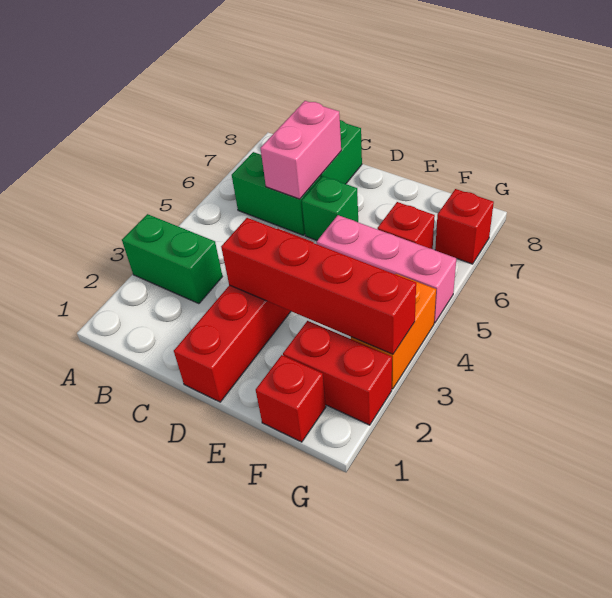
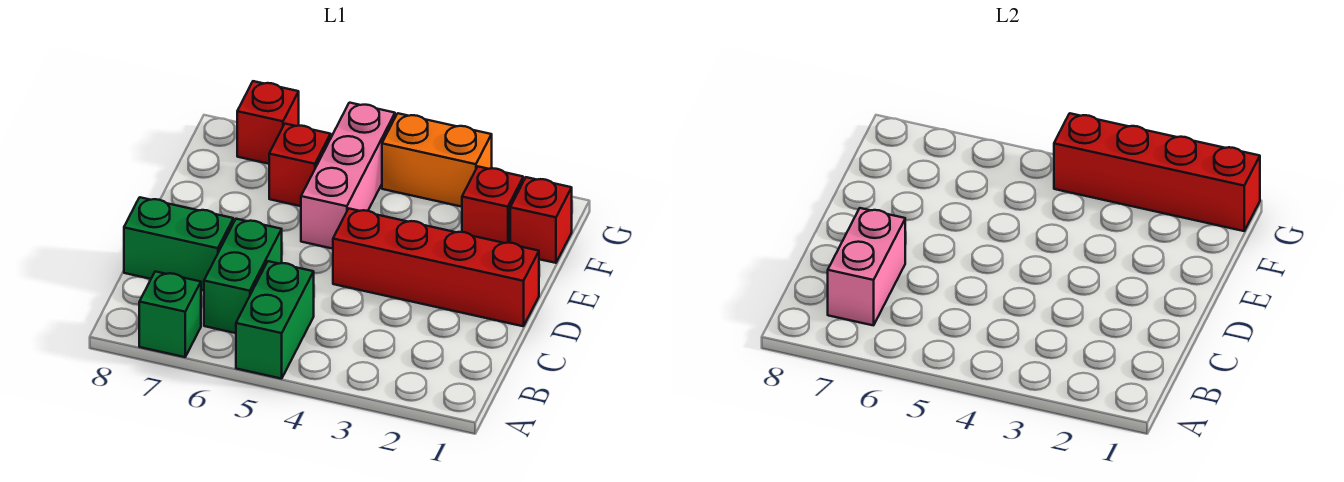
green 1x2 brick [122,214,222,304] -> green 1x2 brick moved to [236,261,314,379]
pink 1x2 brick [261,101,341,199] -> pink 1x2 brick turned to [828,208,905,325]
red 1x4 brick [221,218,416,354] -> red 1x4 brick turned to [1054,113,1260,231]
green 1x1 brick [302,176,358,240] -> green 1x1 brick moved to [139,271,201,357]
red 1x2 brick [283,321,392,425] -> red 1x1 brick [462,167,523,243]

